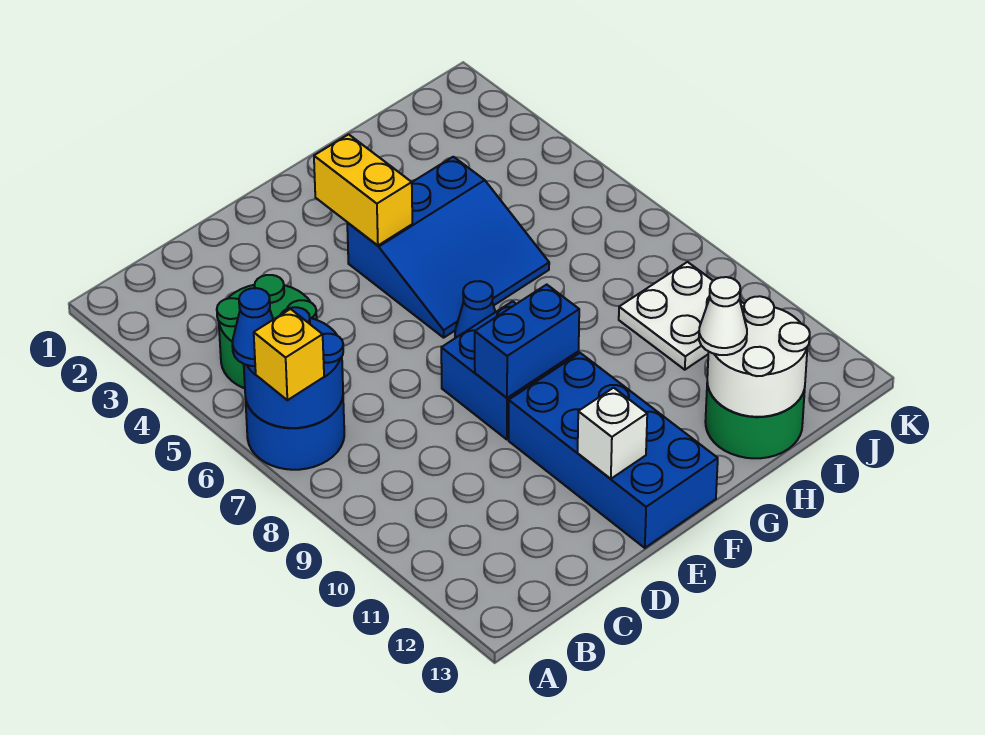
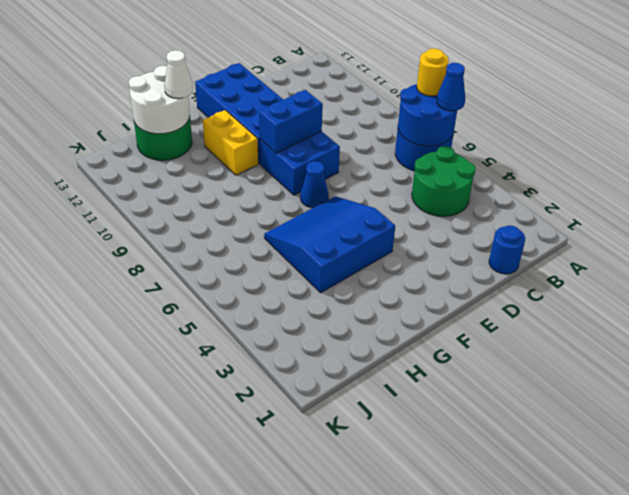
yellow 1x1 brick [254,309,324,400] -> yellow 1x1 round brick [417,49,448,96]
none -> blue 1x1 round brick [489,225,525,274]
white 1x1 brick [578,388,647,479] -> none
yellow 1x2 brick [314,134,412,245] -> yellow 1x2 brick moved to [203,110,258,175]
white 2x2 plate [619,262,744,370] -> none

